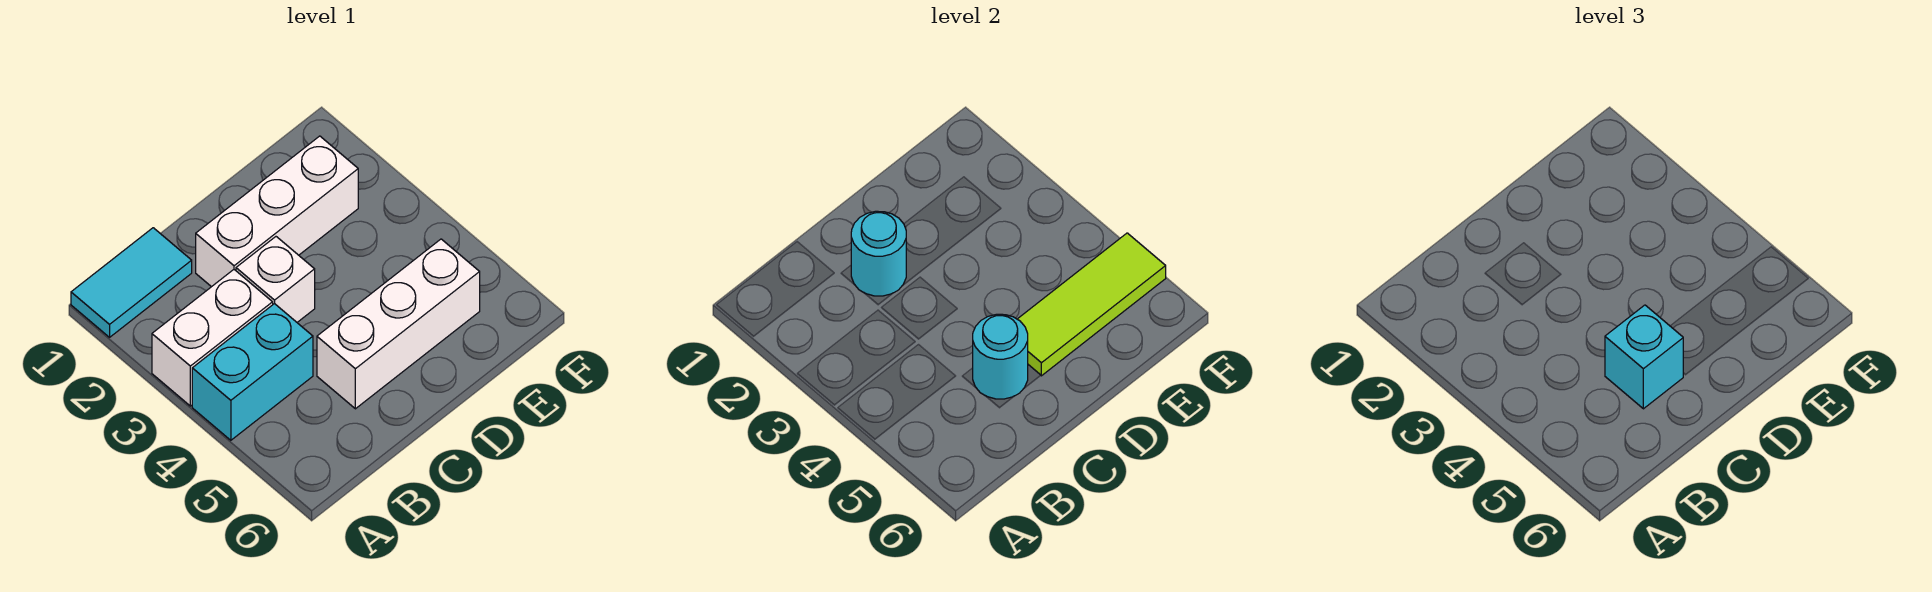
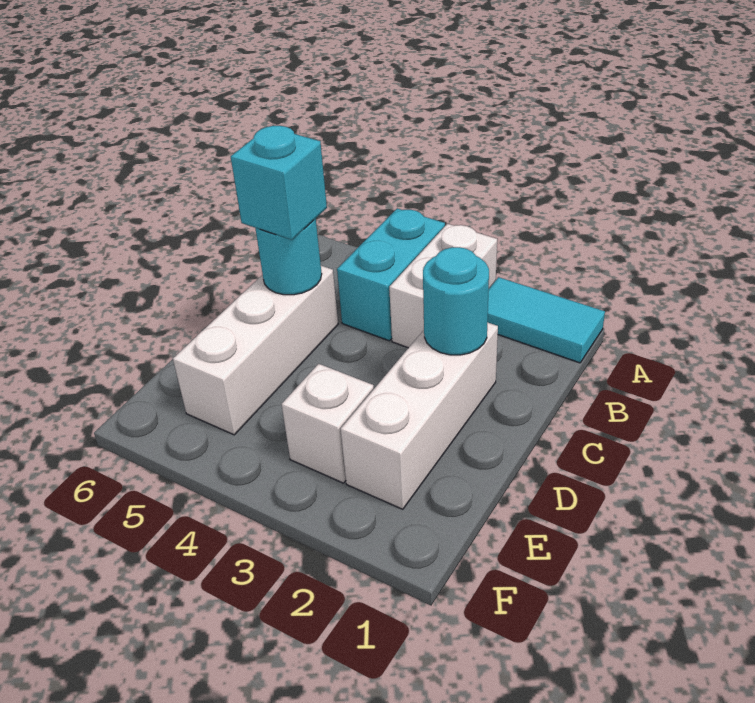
cyan 1x2 tile [71,228,192,337] -> cyan 1x2 tile turned to [487,277,605,363]
white 1x1 brick [236,237,315,322] -> white 1x1 brick moved to [282,364,374,483]
lime 1x3 tile [1018,233,1166,376] -> none

